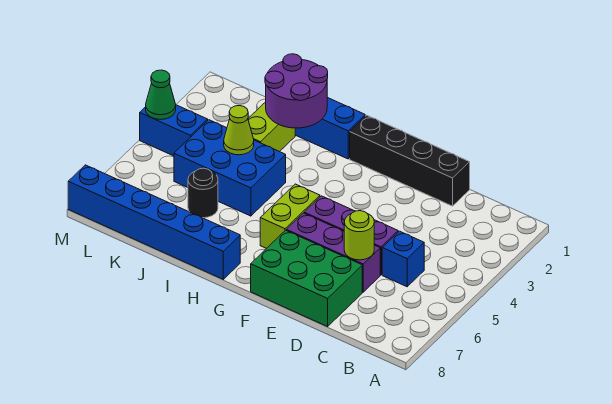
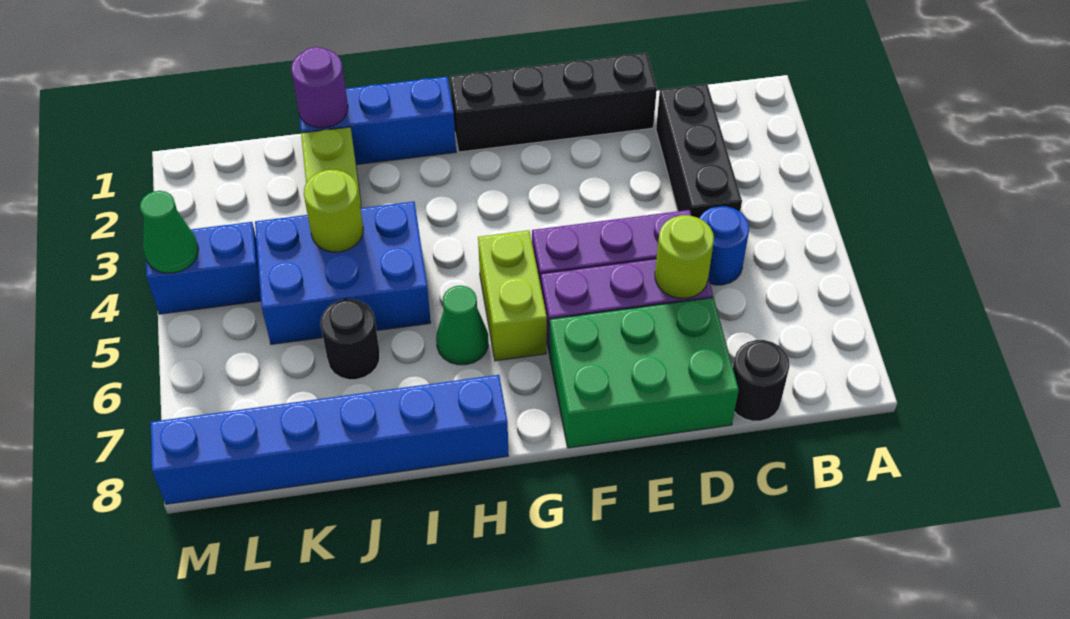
none -> black 1x3 brick [656,84,742,218]
blue 1x1 brick [382,231,424,287] -> blue 1x1 round brick [699,206,749,285]
none -> black 1x1 round brick [733,340,790,421]
none -> green 1x1 cone [436,286,488,365]
purple 2x2 round brick [265,54,328,128] -> purple 1x1 round brick [291,47,348,128]
lime 1x1 cone [224,106,254,155] -> lime 1x1 round brick [304,170,363,252]

